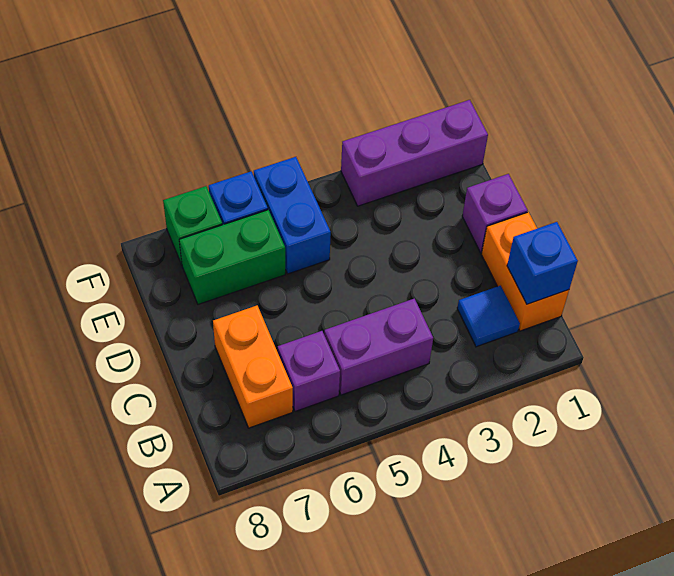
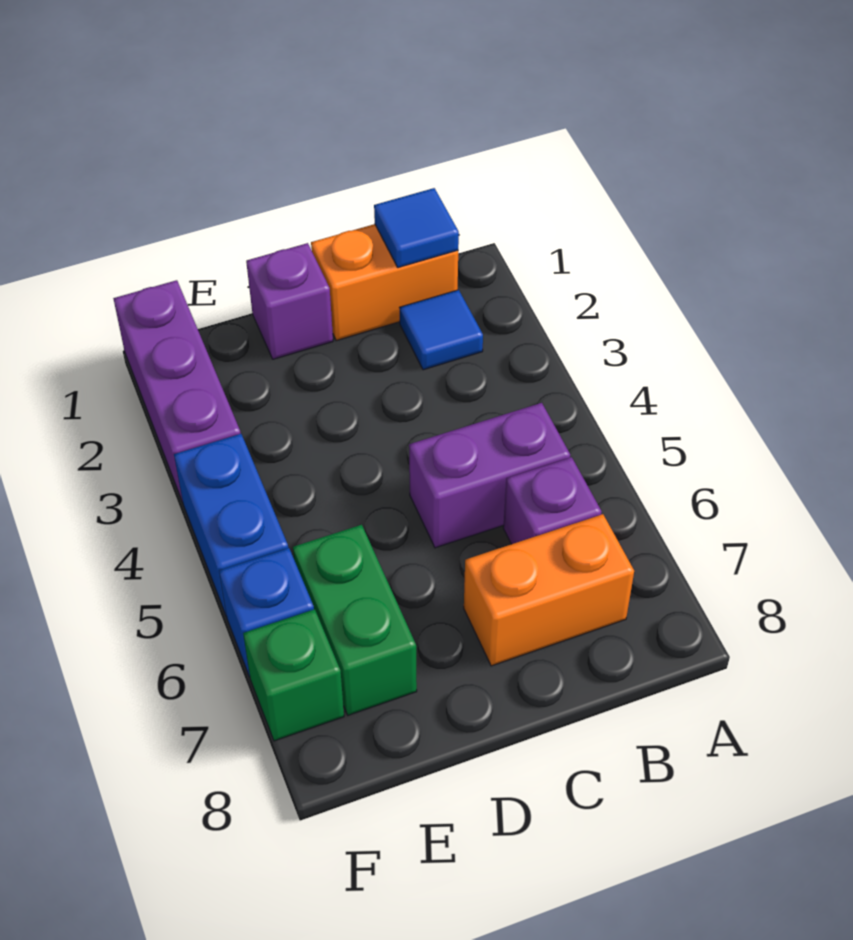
blue 1x1 brick [507,222,578,304] -> blue 1x1 tile [374,188,459,268]
purple 1x2 brick [324,299,433,395] -> purple 1x2 brick turned to [409,403,570,548]
blue 1x2 brick [254,157,331,274] -> blue 1x2 brick turned to [174,434,288,616]

